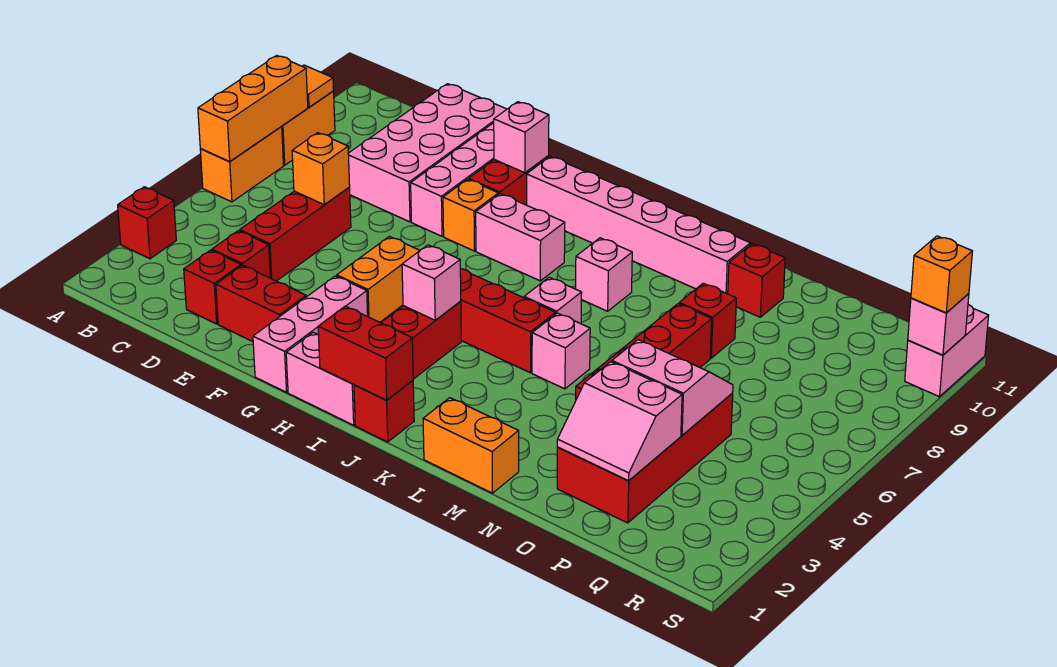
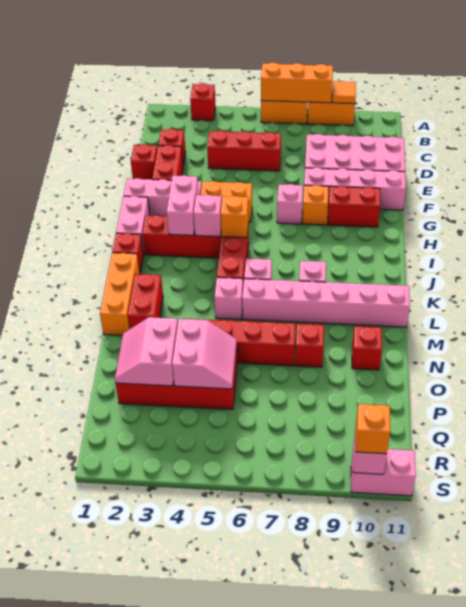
red 1x1 brick [212,231,270,278] -> red 1x1 brick moved to [131,144,157,180]
orange 1x1 brick [292,133,350,204] -> orange 1x1 brick moved to [221,196,248,238]
pink 1x1 brick [494,102,549,173] -> pink 1x1 brick moved to [277,184,303,224]
pink 1x2 brick [476,194,565,281] -> pink 1x2 brick moved to [167,175,198,235]
pink 1x6 brick [527,156,750,294] -> pink 1x6 brick turned to [242,279,410,327]
red 1x2 brick [318,306,413,400] -> red 1x2 brick moved to [128,274,163,329]
orange 1x2 brick [423,398,519,493] -> orange 1x3 brick [100,253,140,335]

